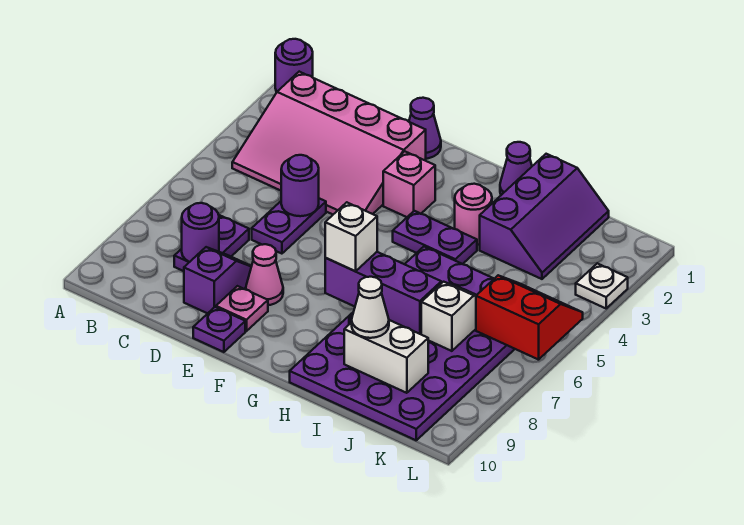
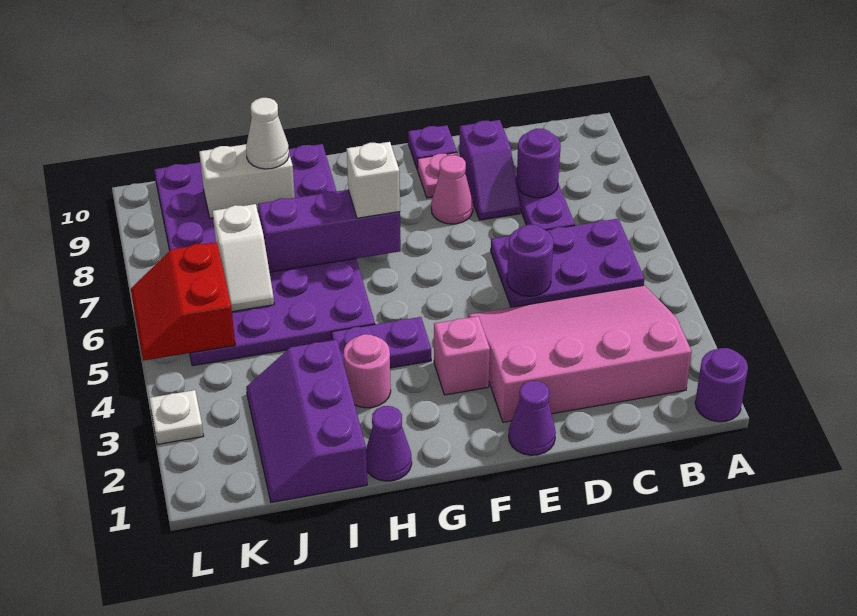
purple 1x2 plate [252,198,326,254] -> purple 2x3 plate [491,219,644,307]
red 2x2 slope [476,276,583,360] -> red 2x2 slope turned to [131,242,235,361]

